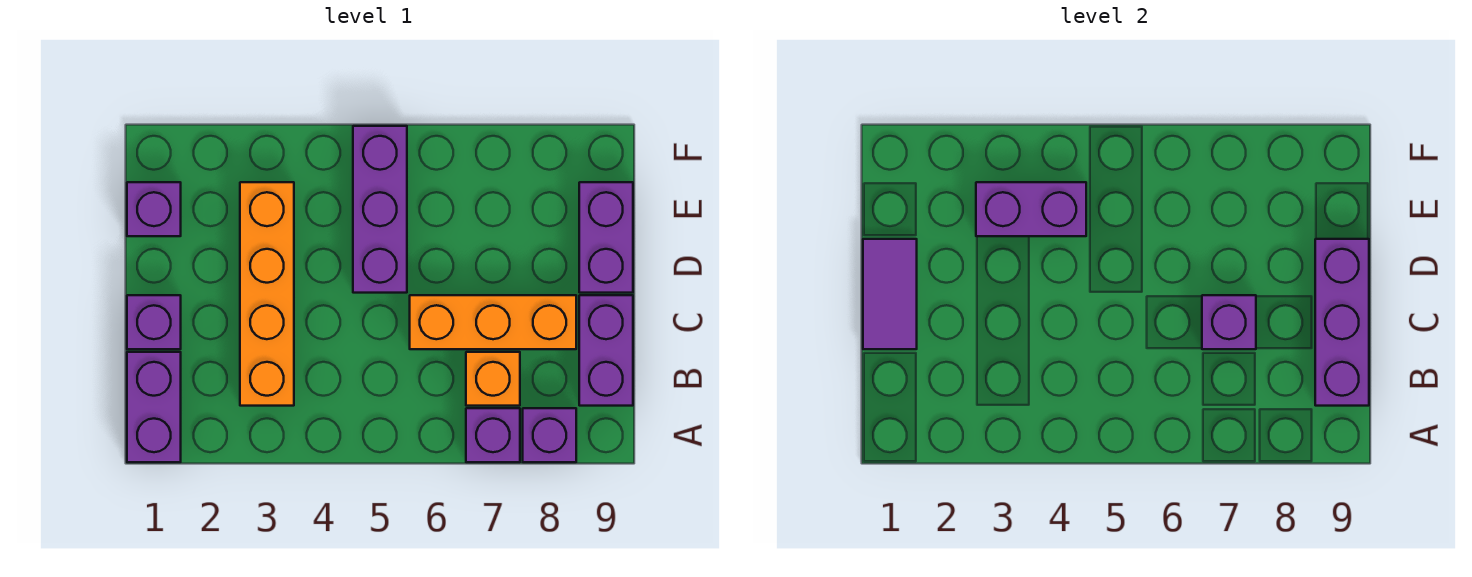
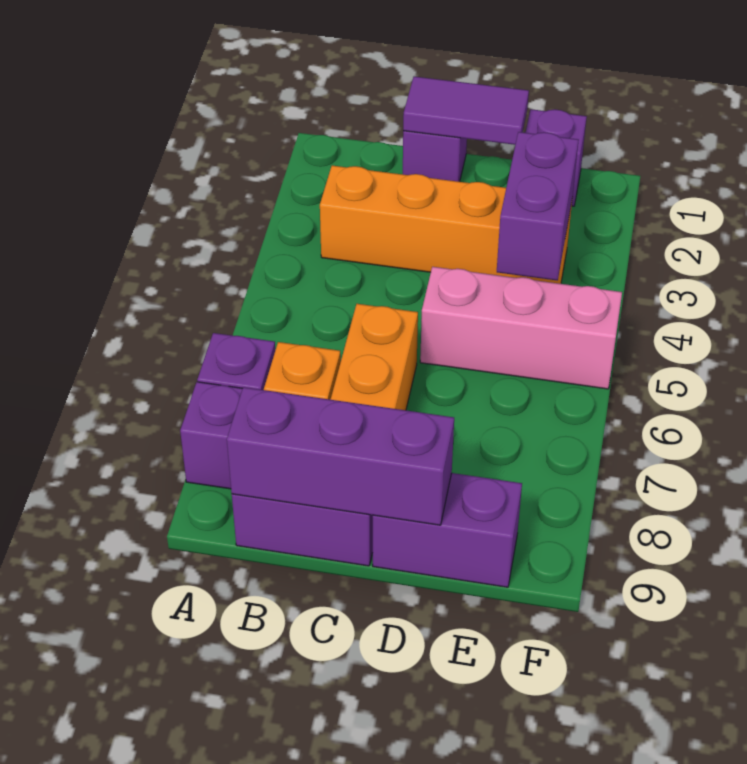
purple 1x2 brick [127,352,181,462] -> none
purple 1x1 brick [1202,295,1256,349] -> none
purple 1x3 brick [353,126,407,293] -> pink 1x3 brick [420,267,622,389]

